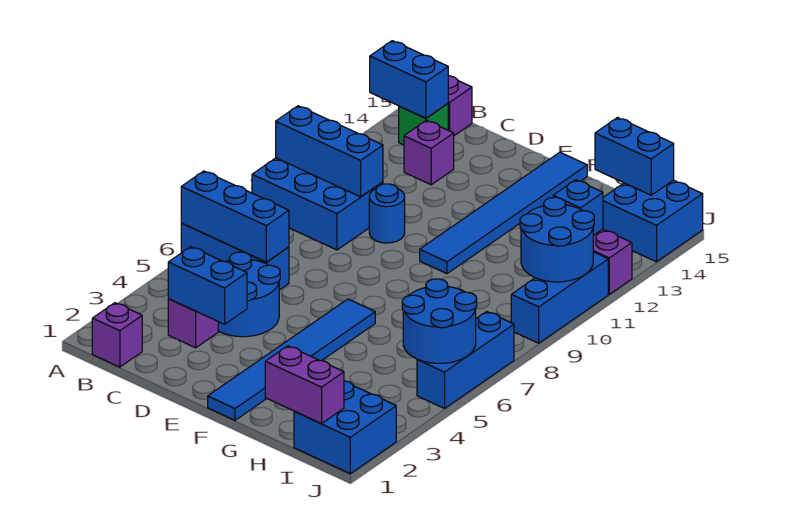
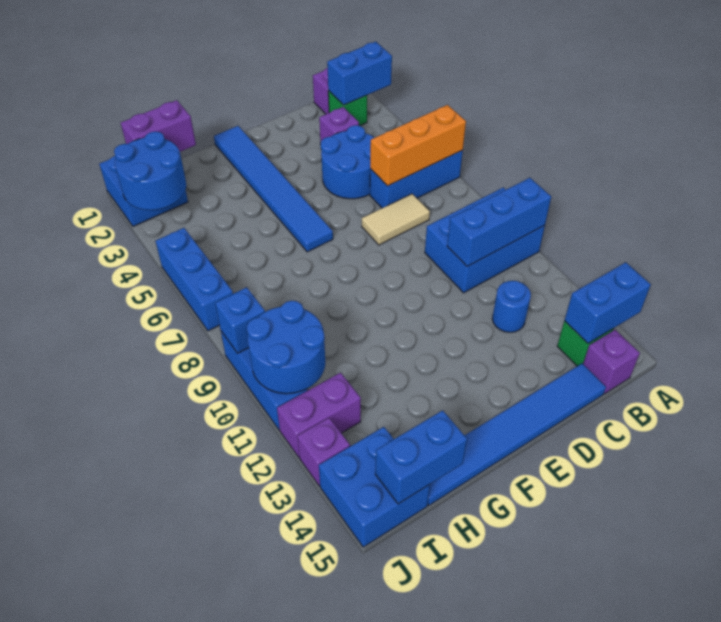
blue 1x3 brick [181,171,289,262] -> orange 1x3 brick [370,105,466,186]
none -> green 1x1 brick [328,91,367,126]
blue 1x2 brick [168,247,247,324] -> blue 1x2 brick moved to [327,42,392,105]
none -> tan 1x2 tile [362,194,430,245]
purple 1x1 brick [404,120,454,185] -> purple 1x1 brick moved to [297,418,350,486]
blue 1x1 round brick [369,184,405,243] -> blue 1x1 round brick moved to [492,281,531,332]
blue 1x6 tile [420,152,587,274] -> blue 1x6 tile turned to [428,363,606,505]
blue 2x2 round brick [402,279,477,363] -> blue 2x2 round brick moved to [114,131,186,210]
blue 1x1 brick [553,180,603,235] -> blue 1x1 brick moved to [215,287,265,353]

